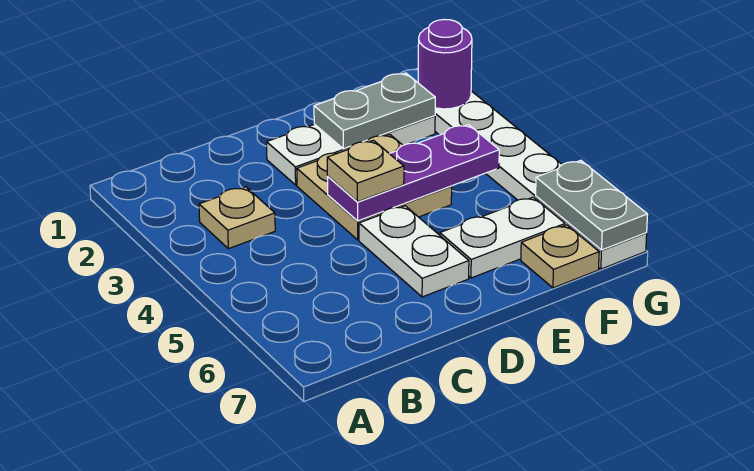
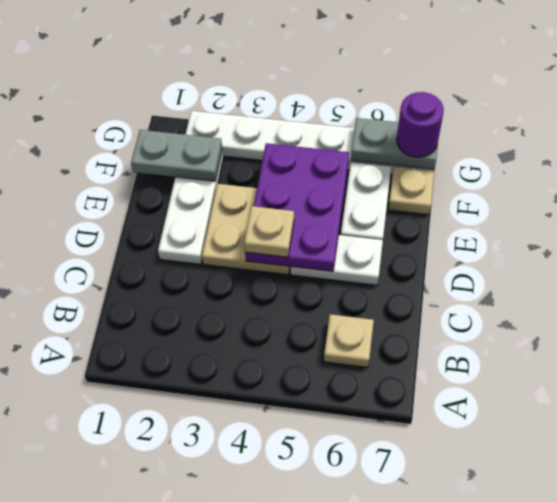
tan 1x1 plate [199,187,275,249] -> tan 1x1 plate moved to [324,314,374,367]
purple 1x3 plate [327,125,499,221] -> purple 2x3 plate [245,143,349,271]
grey 1x2 plate [314,73,435,149] -> grey 1x2 plate turned to [131,130,222,181]
purple 1x1 round brick [418,19,472,109] -> purple 1x1 round brick moved to [397,92,444,157]

